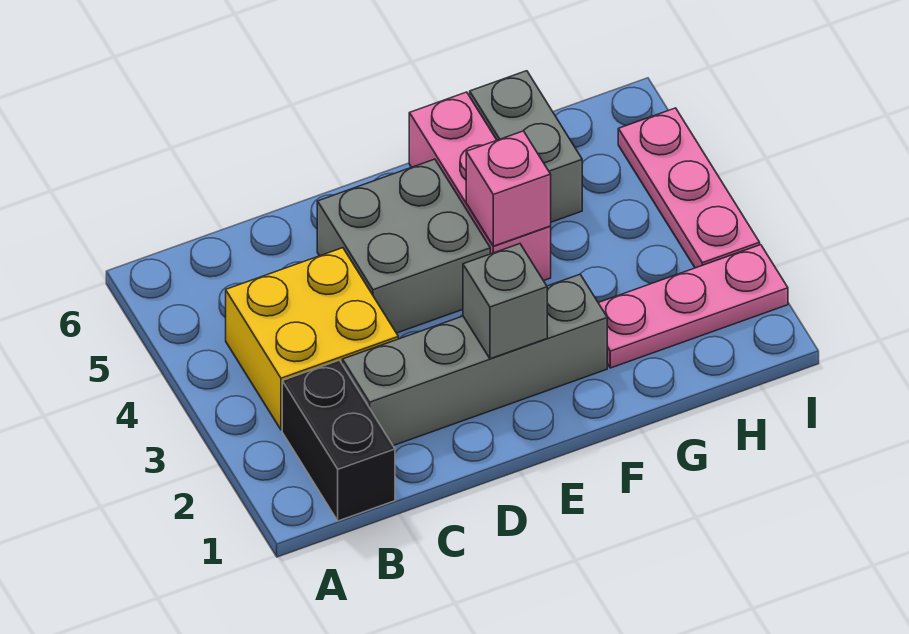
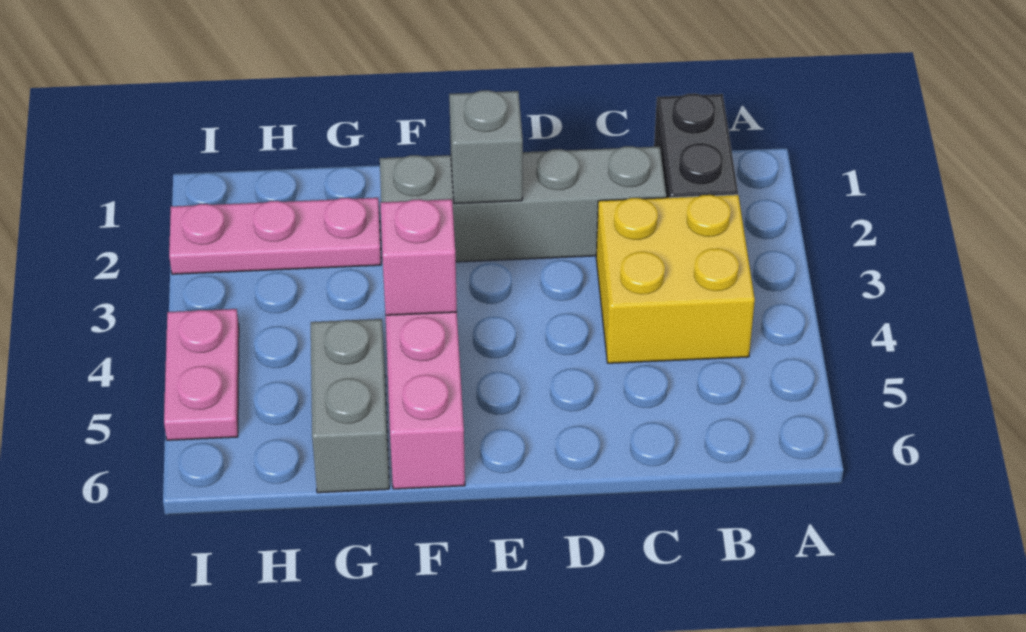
grey 2x2 brick [317,159,490,333] -> none
pink 1x3 plate [618,108,760,268] -> pink 1x2 plate [164,309,239,440]

